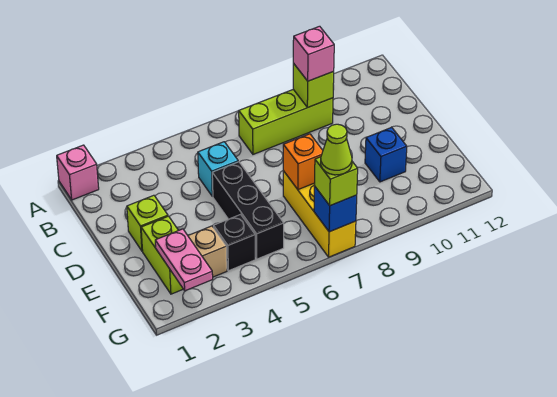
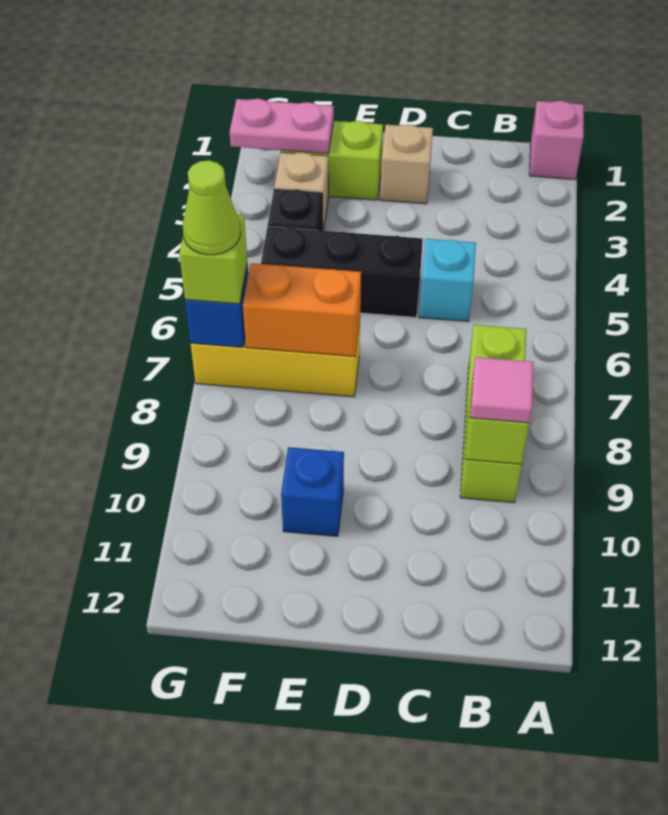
pink 1x1 brick [293,26,334,81] -> pink 1x1 tile [470,357,533,423]
lime 1x1 brick [127,195,168,251] -> tan 1x1 brick [380,124,433,204]
orange 1x1 brick [283,134,323,190] -> orange 1x2 brick [243,263,361,357]

